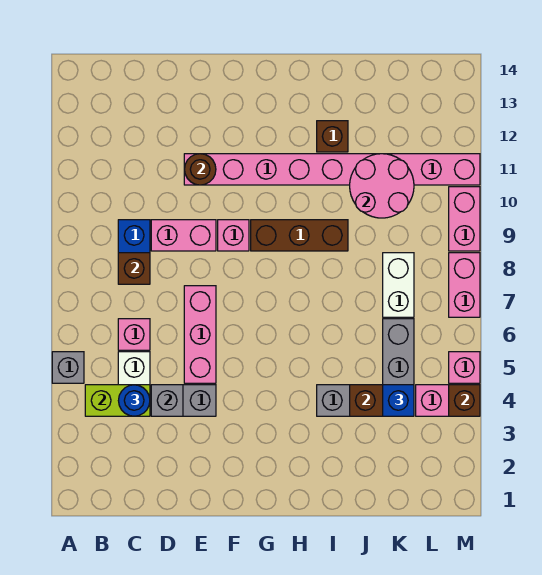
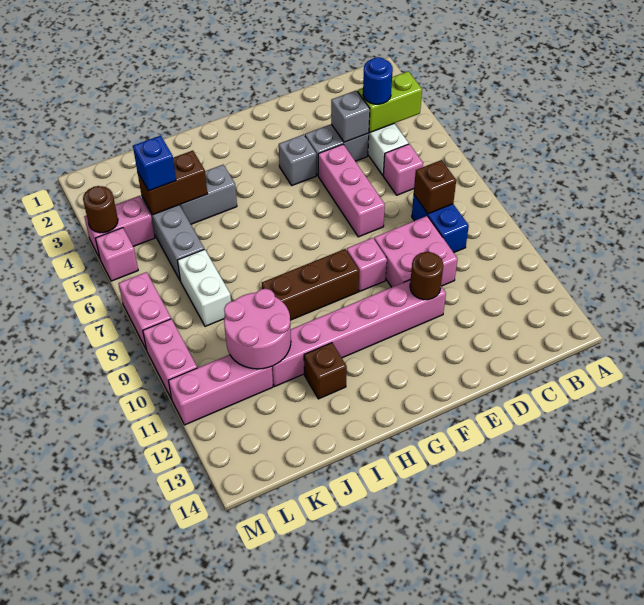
grey 1x1 brick [52,352,84,383] -> grey 1x1 brick moved to [279,134,316,185]
pink 1x2 brick [151,220,216,251] -> pink 2x2 brick [374,216,458,287]
brown 1x1 brick [449,385,480,416] -> brown 1x1 round brick [83,186,118,233]

